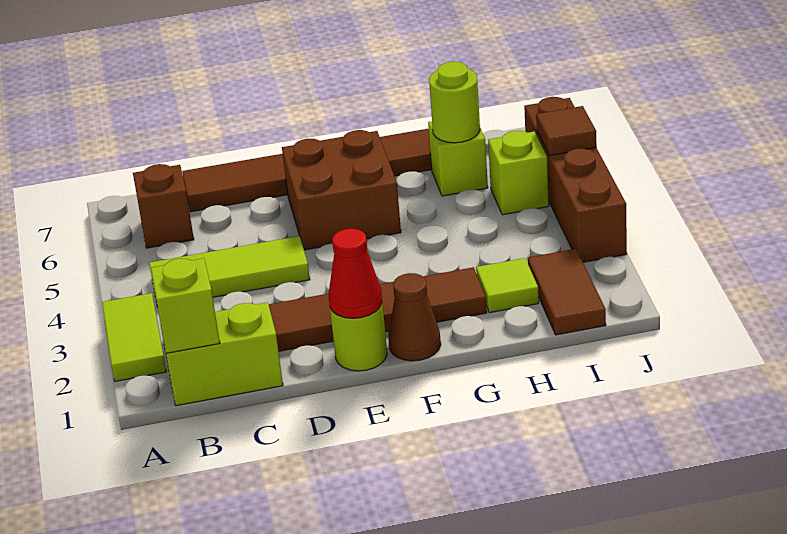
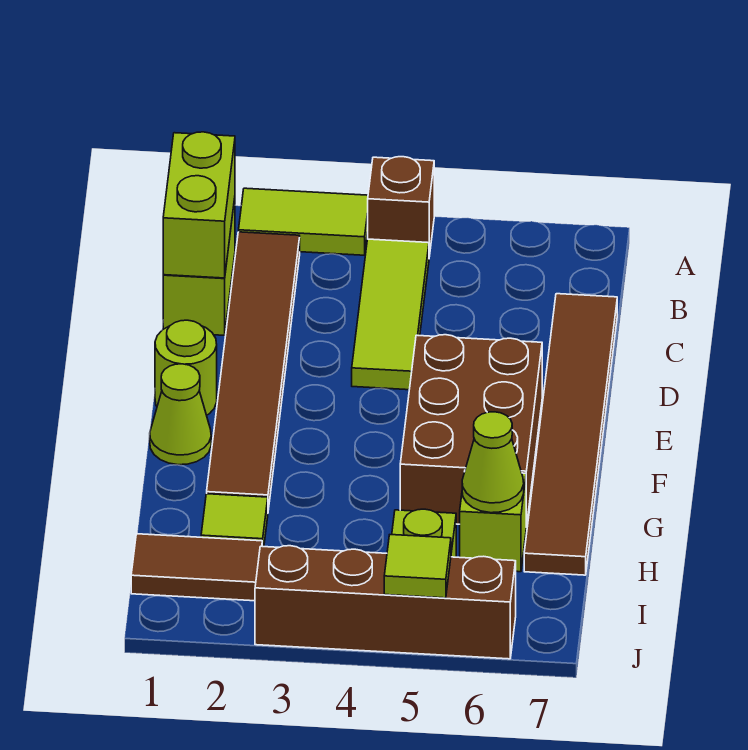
lime 1x1 brick [151,258,220,353] -> lime 1x2 brick [163,132,235,278]
brown 1x1 brick [133,164,194,248] -> brown 1x1 brick moved to [368,157,434,256]
red 1x1 cone [329,229,382,318] -> none
brown 2x2 brick [282,130,401,250] -> brown 2x3 brick [400,335,542,527]
brown 1x1 cone [388,273,441,361] -> lime 1x1 cone [150,364,211,465]
lime 1x1 round brick [429,62,480,143] -> lime 1x1 cone [462,412,524,513]
brown 1x1 tile [536,106,597,156] -> lime 1x1 tile [384,535,451,598]

